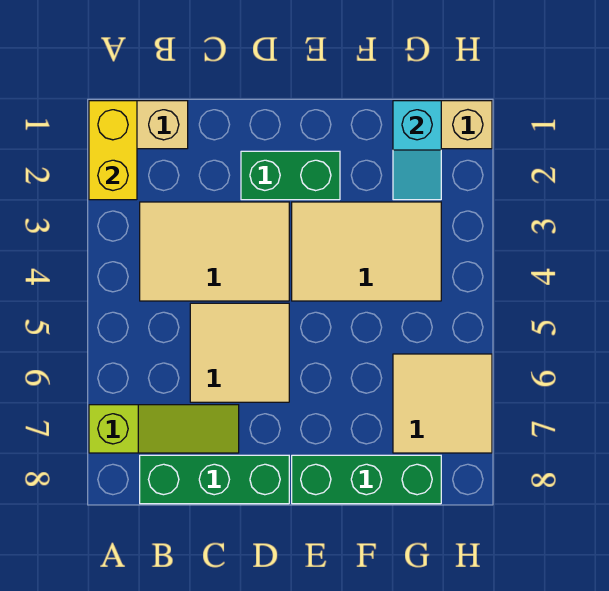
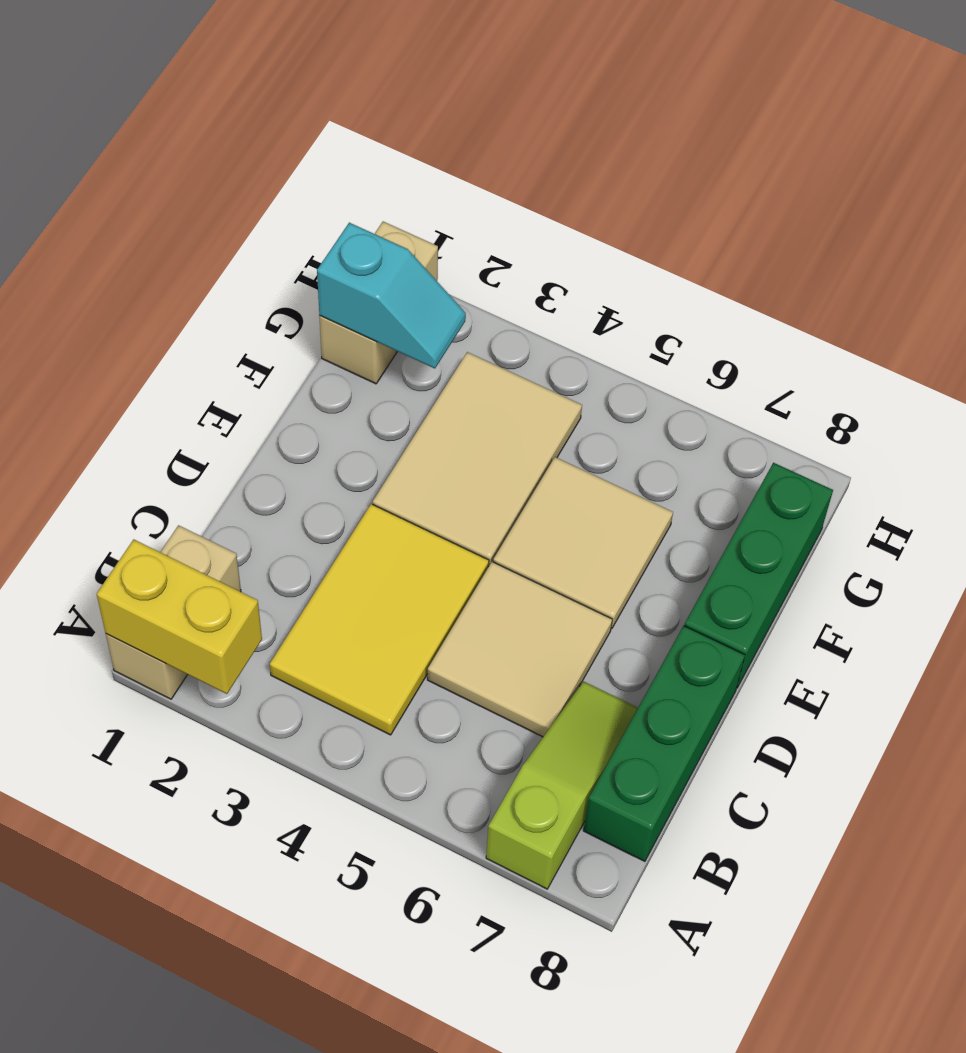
tan 2x3 tile [140,202,289,301] -> yellow 2x3 tile [270,504,489,735]
green 1x2 brick [241,151,340,200] -> none
tan 2x2 tile [393,354,492,453] -> tan 2x2 tile moved to [493,457,673,628]

